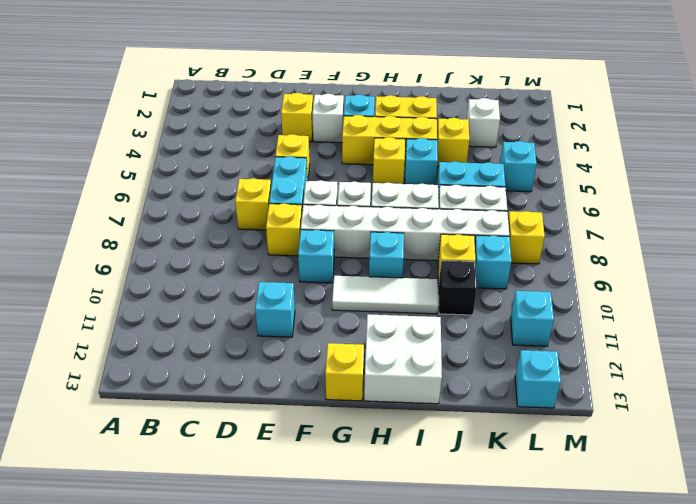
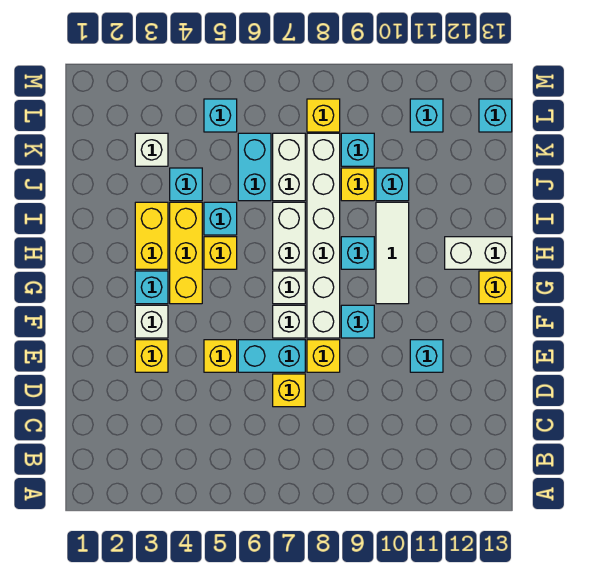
white 2x2 brick [364,314,442,404] -> white 1x2 brick [445,237,512,269]
yellow 1x1 brick [437,118,469,167] -> cyan 1x1 brick [170,168,202,201]
black 1x1 brick [439,261,477,315] -> cyan 1x1 brick [376,168,409,201]

